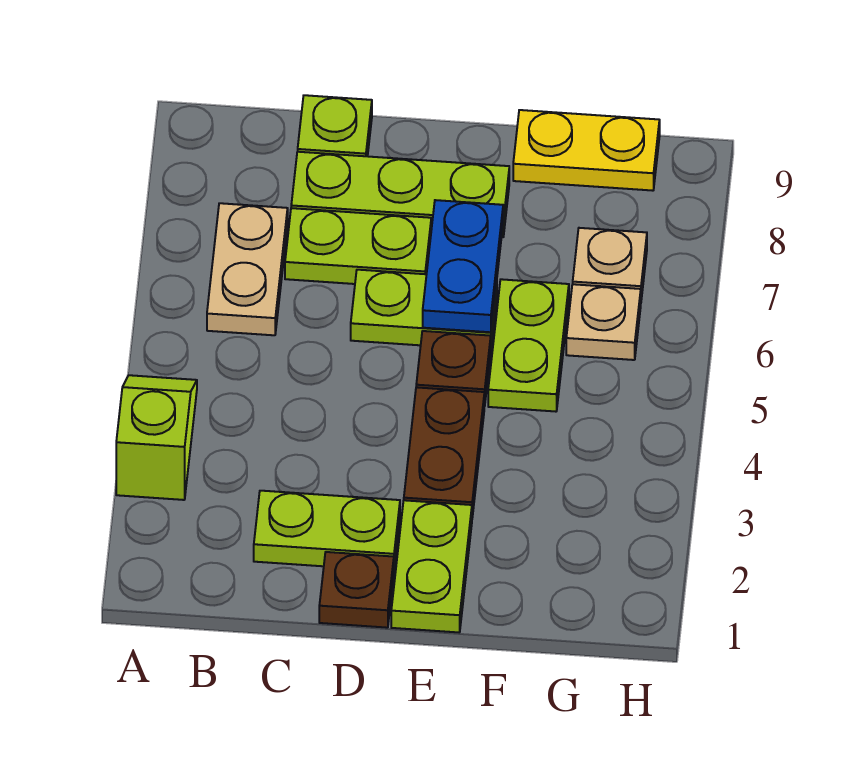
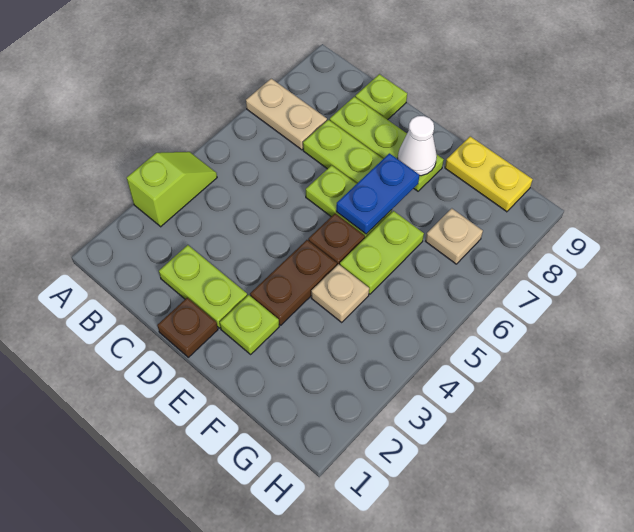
tan 1x2 plate [207,203,288,335] -> tan 1x2 plate turned to [246,79,327,150]
lime 1x2 plate [391,500,472,632] -> lime 1x1 plate [220,295,279,354]
none -> white 1x1 cone [398,116,437,176]
tan 1x1 plate [566,284,641,360] -> tan 1x1 plate moved to [311,264,369,323]

